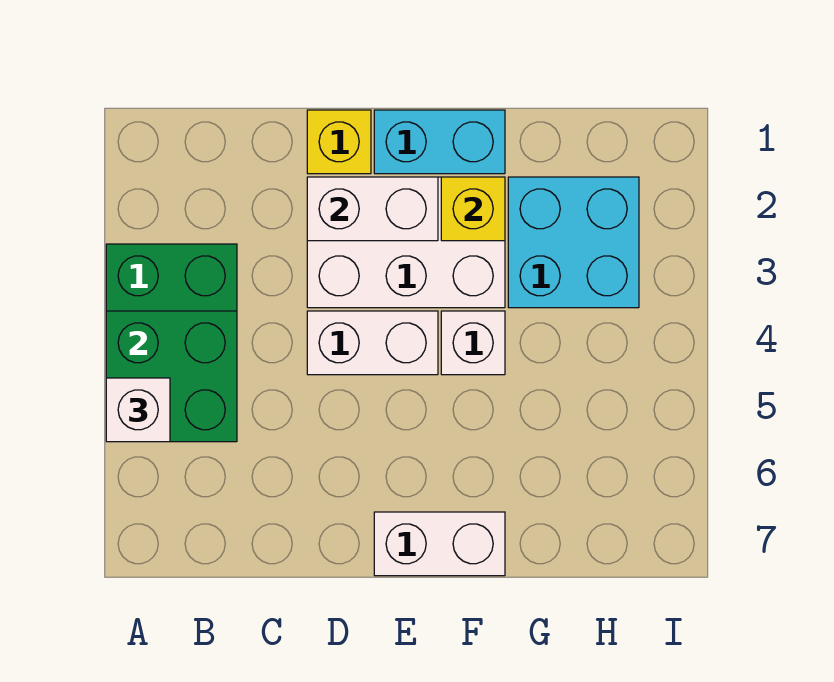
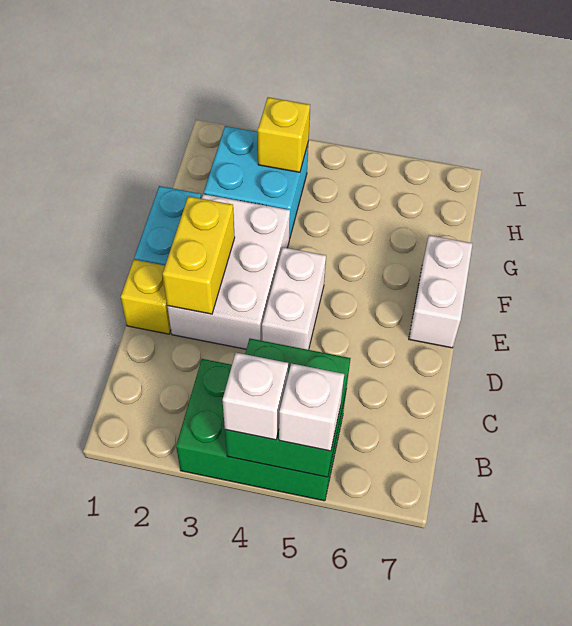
white 1x2 brick [307,177,438,241] -> yellow 1x2 brick [162,196,235,314]
yellow 1x1 brick [441,177,505,241] -> yellow 1x1 brick moved to [258,97,310,172]
white 1x1 brick [441,311,505,375] -> white 1x1 brick moved to [222,352,288,440]

